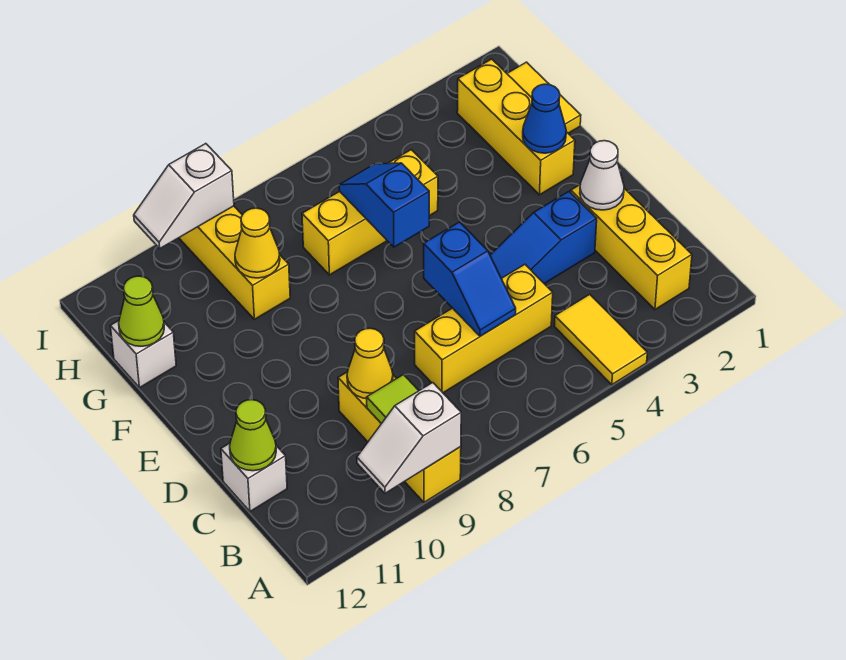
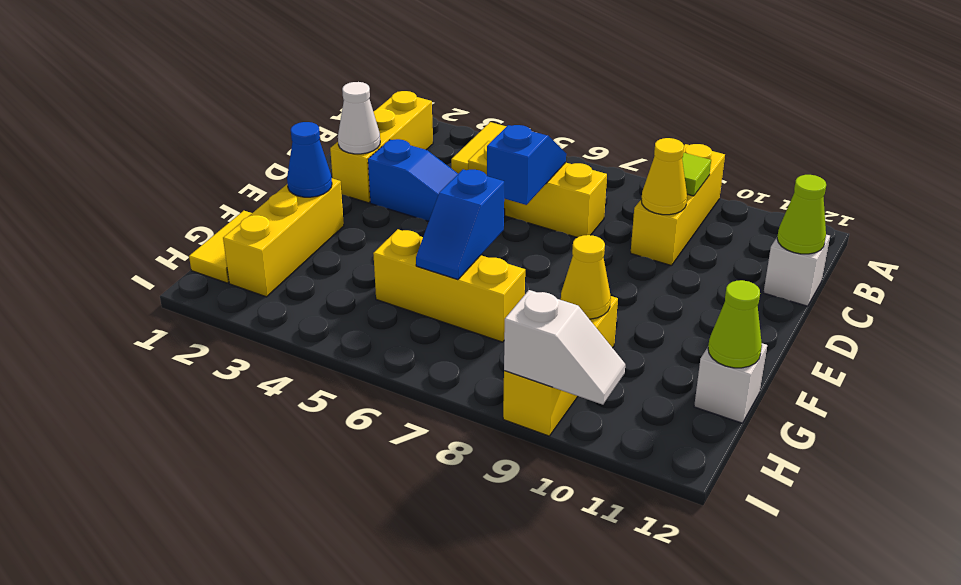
white 1x2 slope [357,383,461,493] -> none

